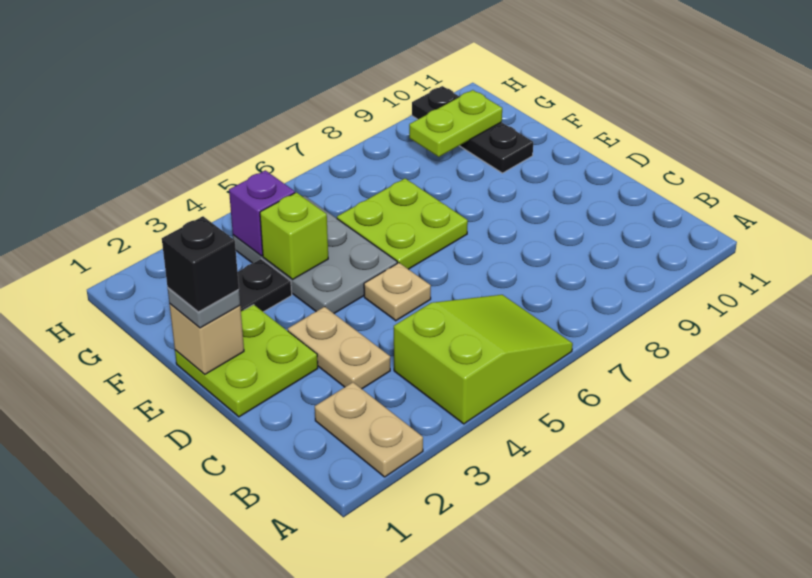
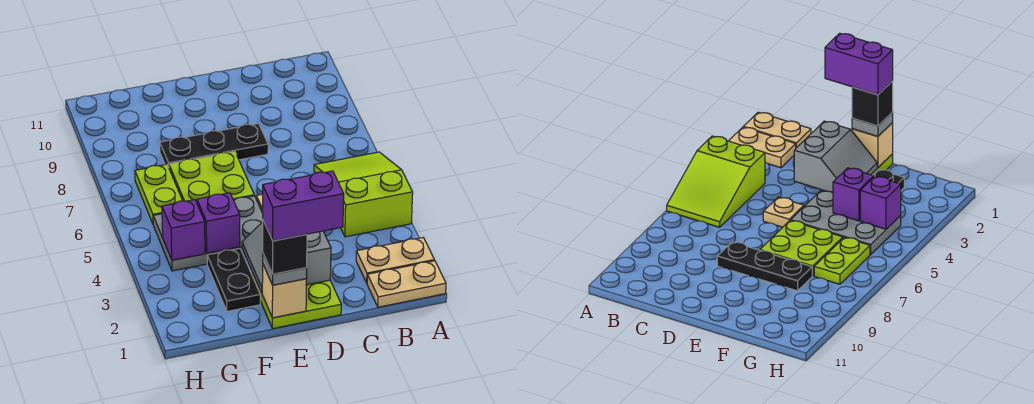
tan 1x2 plate [288,307,390,389] -> tan 1x2 plate moved to [367,261,446,307]
none -> purple 1x2 brick [263,171,344,241]
none -> grey 2x2 slope [242,222,331,293]
lime 1x1 brick [260,192,328,280] -> purple 1x1 brick [197,193,240,253]
black 1x3 plate [412,86,533,173] -> black 1x3 plate moved to [160,123,268,167]
lime 1x2 plate [409,90,502,157] -> lime 1x2 plate moved to [135,164,183,223]

